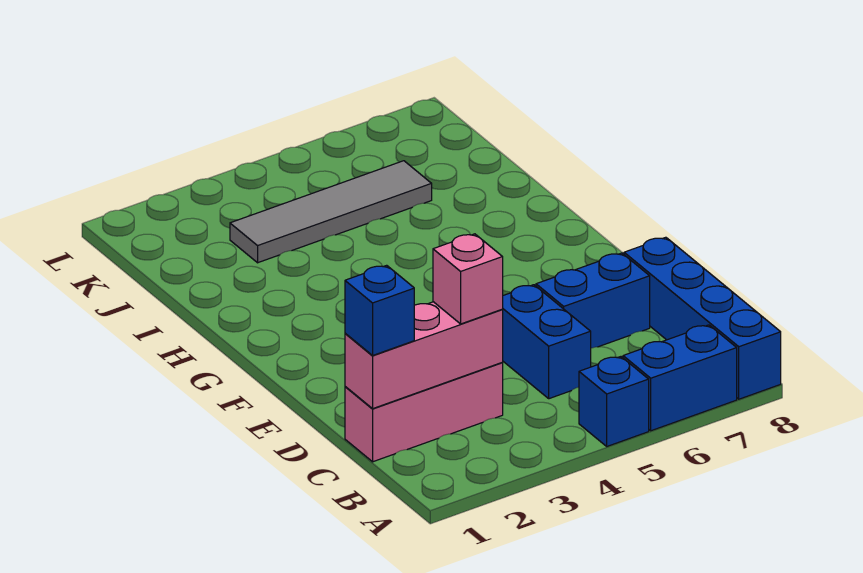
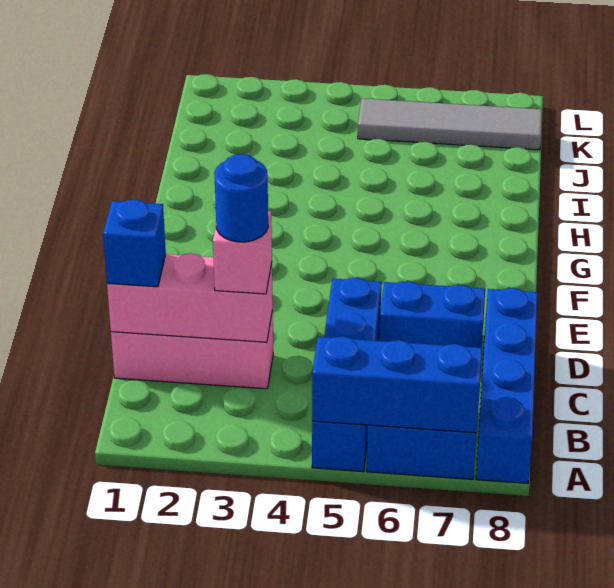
none -> blue 1x3 brick [312,336,482,433]
none -> blue 1x1 round brick [214,154,268,242]
grey 1x4 tile [230,161,432,263] -> grey 1x4 tile moved to [358,98,542,150]

